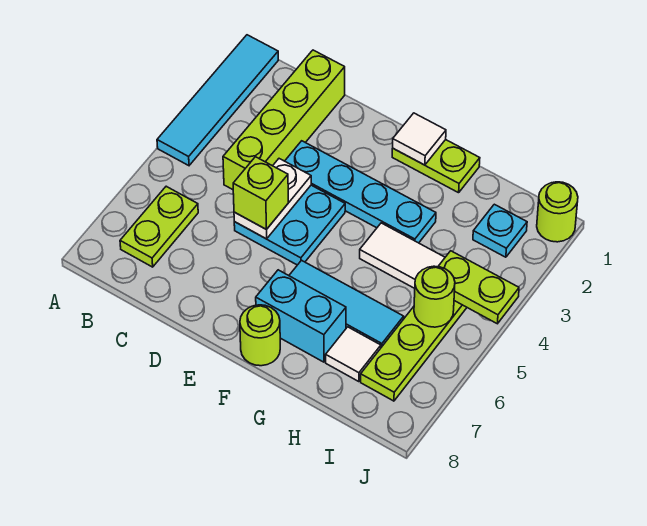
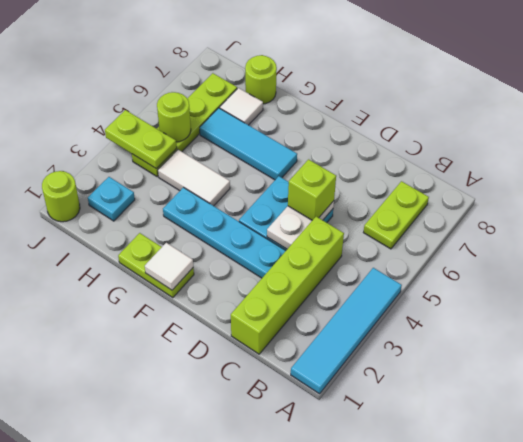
cyan 1x2 brick [256,270,346,362] -> none
lime 1x1 round brick [240,305,280,366] -> lime 1x1 round brick moved to [245,55,277,104]

